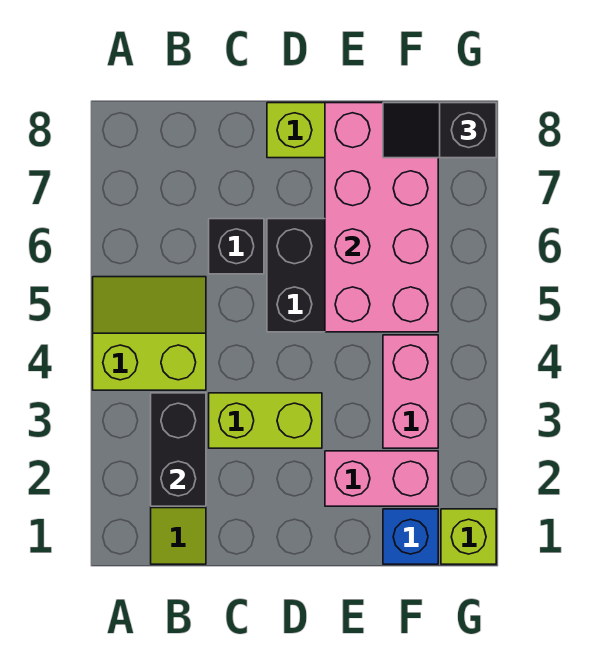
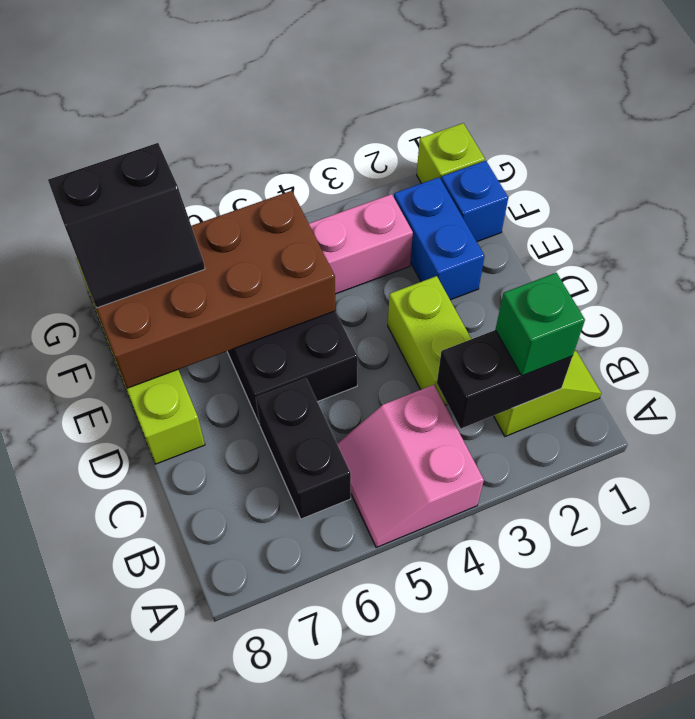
lime 2x2 slope [93,277,206,390] -> pink 2x2 slope [337,385,484,548]
none -> green 1x1 brick [495,273,585,376]
black 1x1 brick [209,219,264,274] -> black 1x2 brick [256,379,351,519]
pink 1x2 brick [325,451,438,506] -> blue 1x2 brick [394,177,485,300]
pink 2x4 brick [325,103,438,332] -> brown 2x4 brick [84,191,335,388]
black 1x2 slope [383,103,496,158] -> black 2x2 slope [48,143,205,308]

